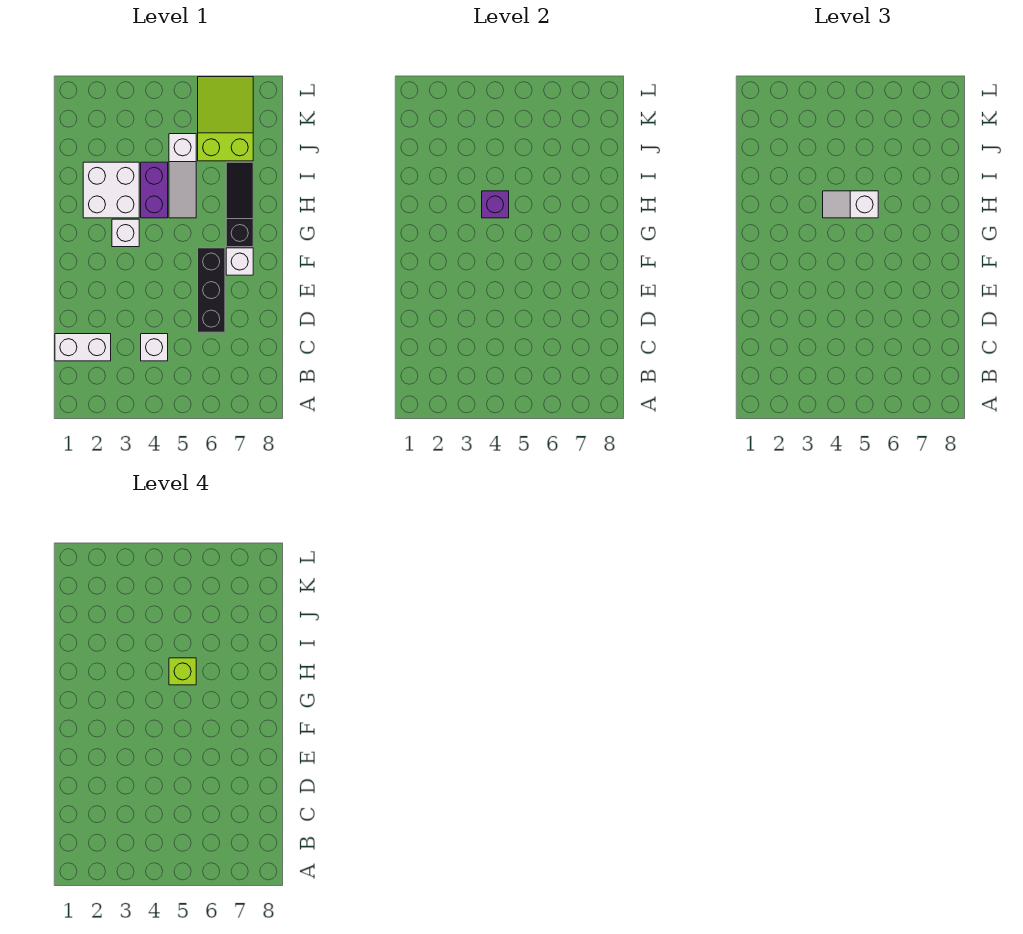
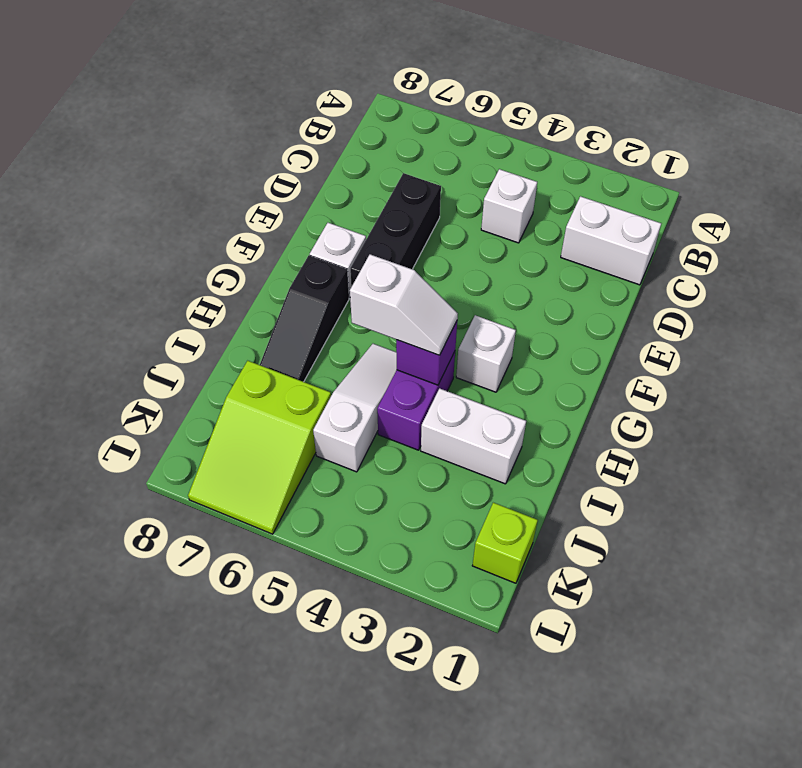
white 2x2 brick [83,162,139,218] -> white 1x2 brick [421,388,526,484]
lime 1x1 brick [169,658,196,685] -> lime 1x1 brick moved to [472,503,538,583]

